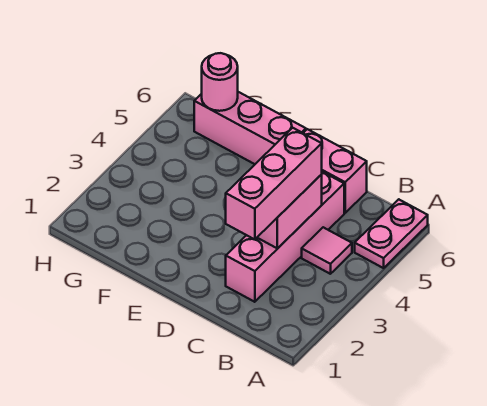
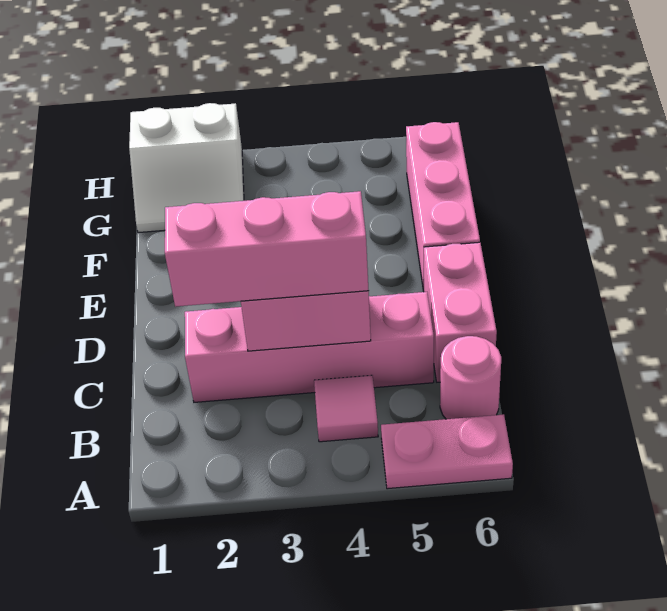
none -> white 2x2 slope [129,103,244,233]
pink 1x1 round brick [202,53,238,111] -> pink 1x1 round brick moved to [440,336,501,419]

